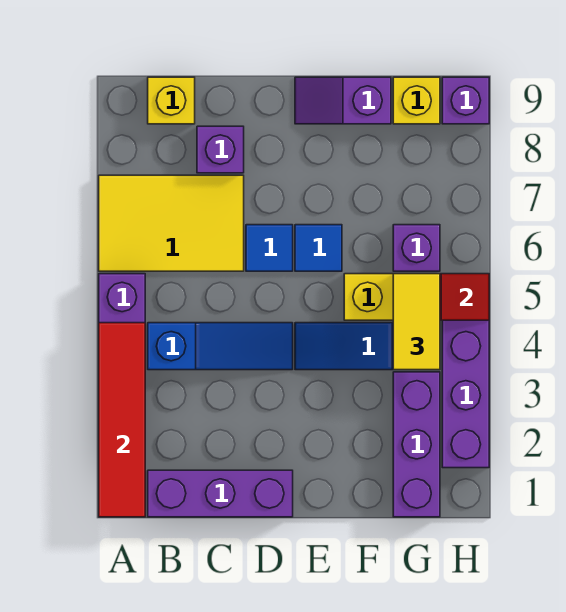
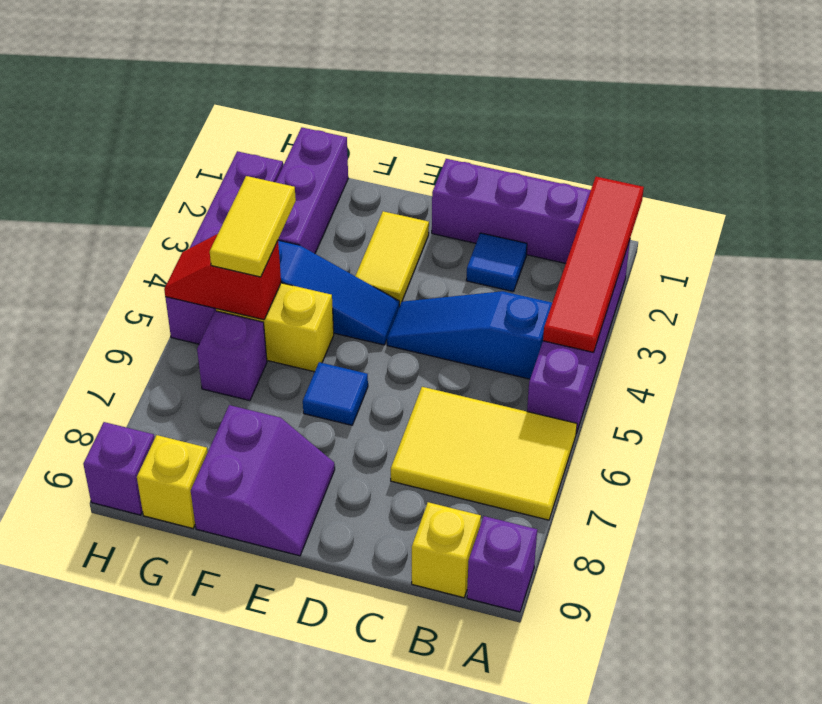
purple 1x1 brick [197,126,244,173] -> purple 1x1 brick moved to [467,516,537,612]
blue 1x1 tile [246,225,293,271] -> blue 1x1 tile moved to [466,233,527,292]
none -> yellow 1x2 tile [355,211,429,306]
purple 1x2 slope [295,77,391,124] -> purple 2x2 slope [191,405,335,556]

